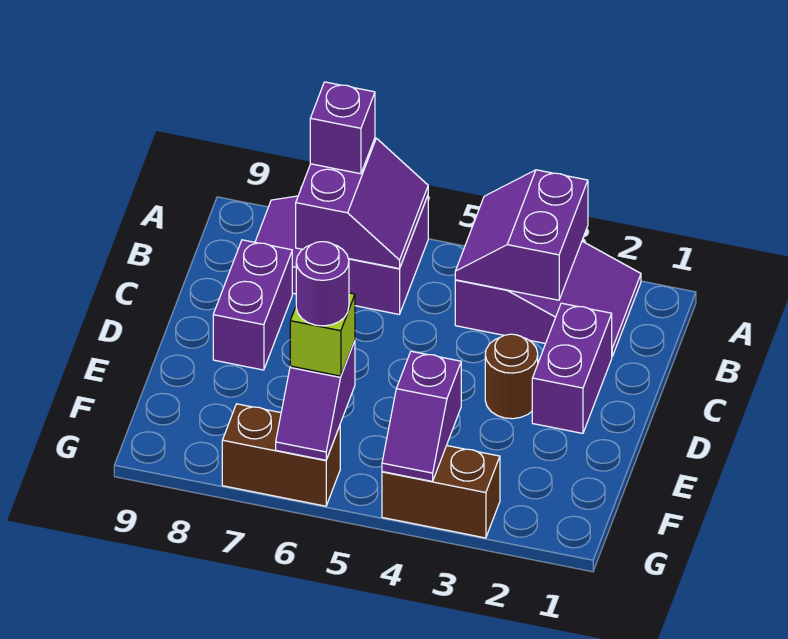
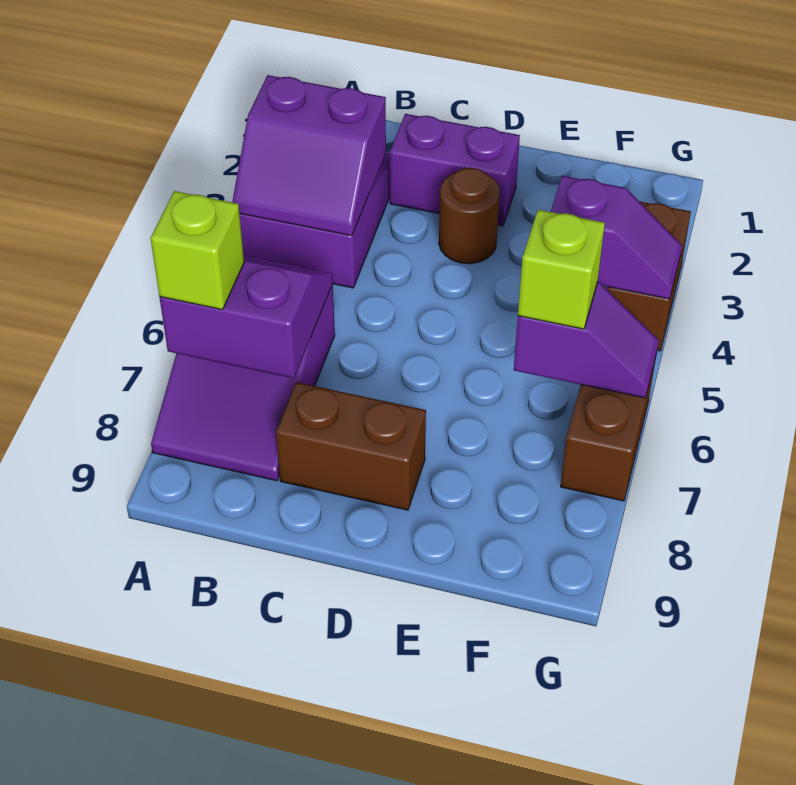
purple 1x1 brick [310,82,375,174] -> lime 1x1 brick [151,191,244,310]
purple 1x2 brick [213,240,292,370] -> brown 1x2 brick [276,382,426,510]
purple 1x1 round brick [296,242,349,326] -> none

